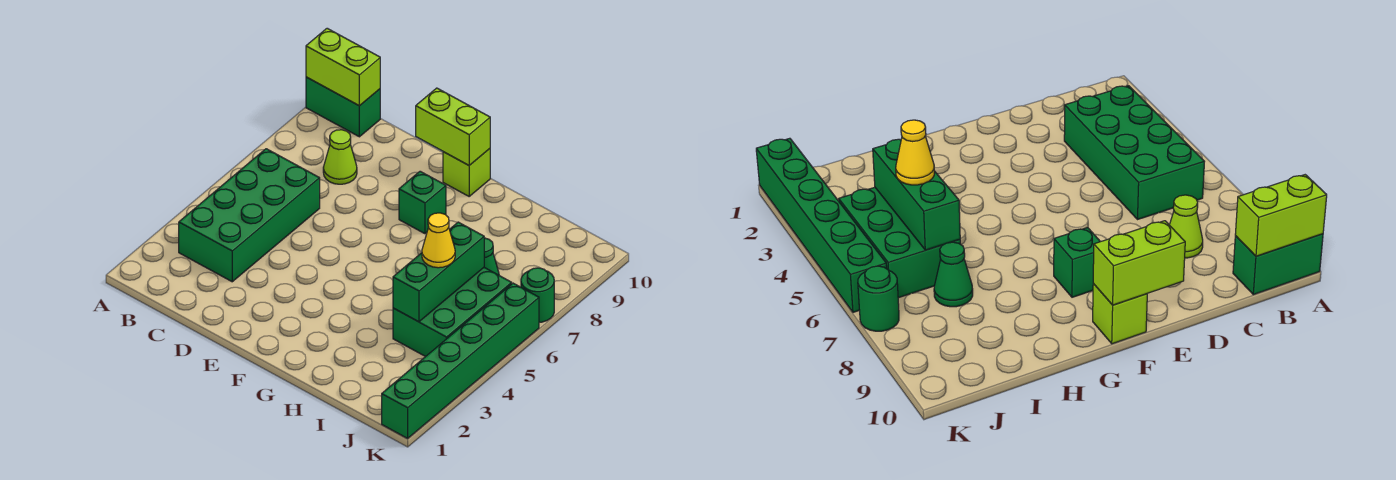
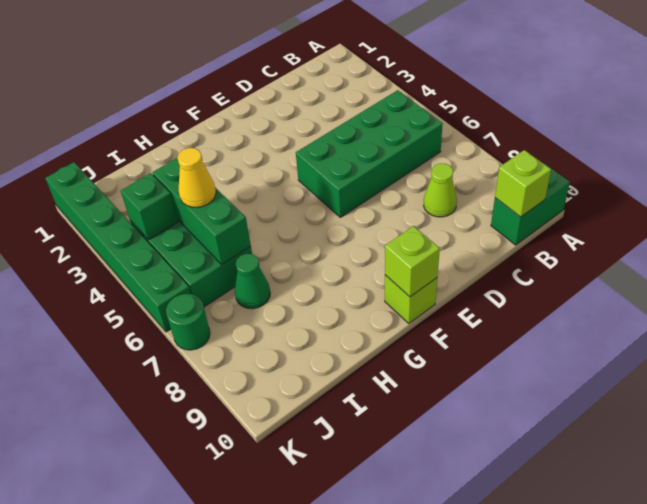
lime 1x2 brick [306,28,380,106] -> lime 1x1 brick [495,150,551,217]
green 2x4 brick [179,149,320,282] -> green 2x4 brick turned to [296,90,442,217]
lime 1x2 brick [416,88,490,165] -> lime 1x1 brick [385,226,440,297]
green 1x1 brick [399,171,446,234] -> green 1x1 brick moved to [121,173,178,240]

